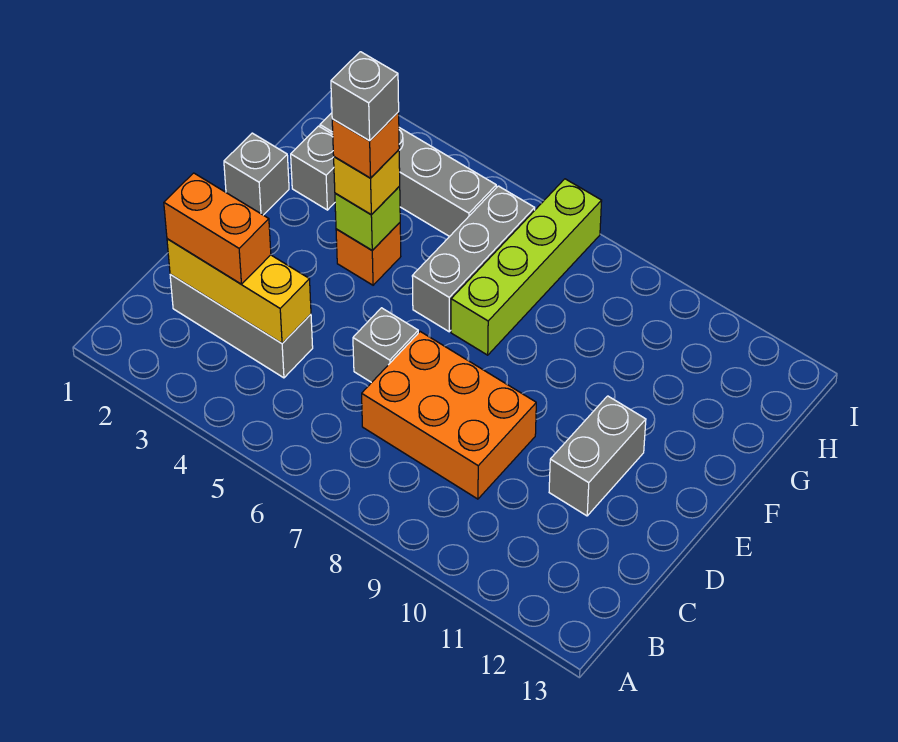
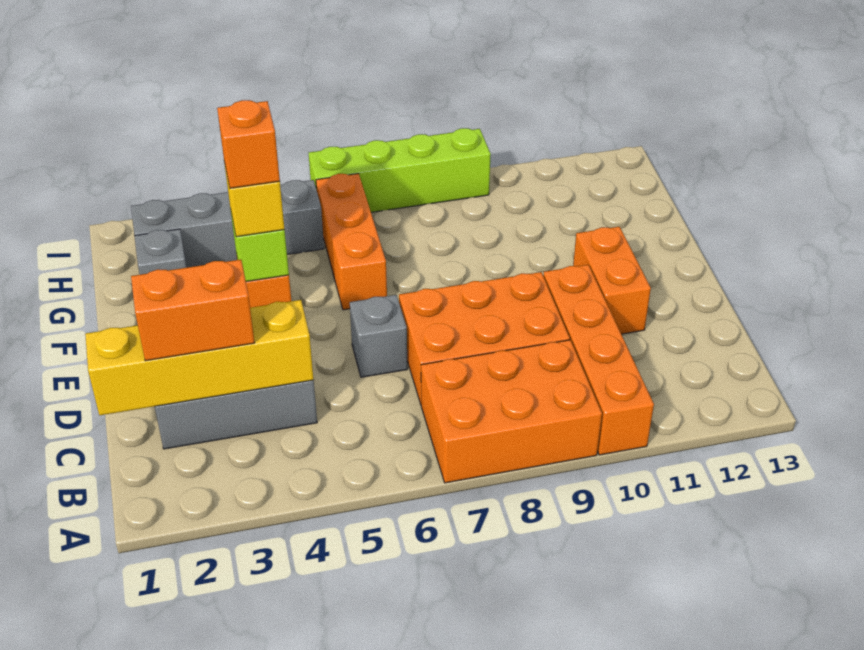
none -> orange 2x3 brick [421,340,602,483]
none -> orange 1x4 brick [543,265,654,455]
yellow 1x3 brick [167,239,311,343] -> yellow 1x4 brick [85,300,314,415]
grey 1x2 brick [549,396,646,516] -> orange 1x2 brick [573,227,651,334]
grey 1x1 brick [224,133,289,215] -> none
grey 1x1 brick [331,52,399,141] -> none
grey 1x3 brick [412,186,535,332] -> orange 1x3 brick [316,174,387,310]
lime 1x4 brick [451,179,602,355] -> lime 1x4 brick turned to [309,128,491,212]

